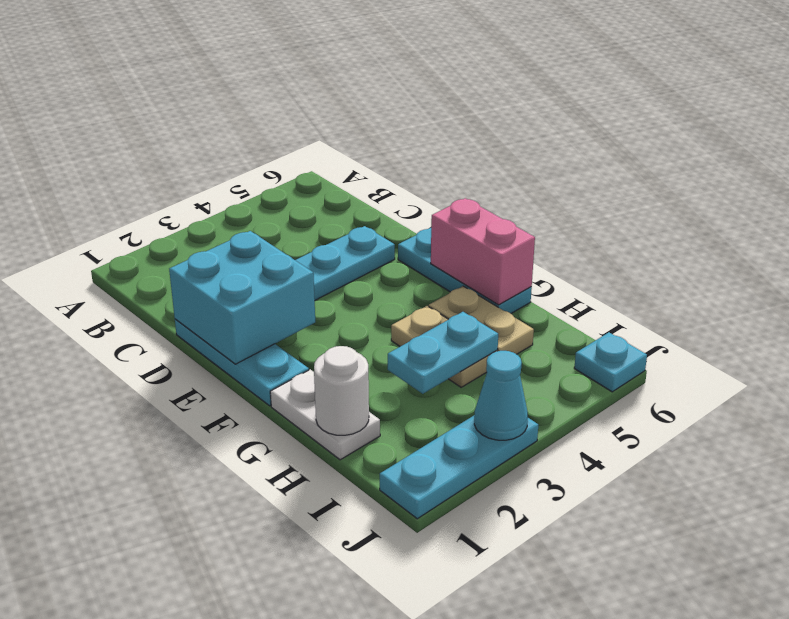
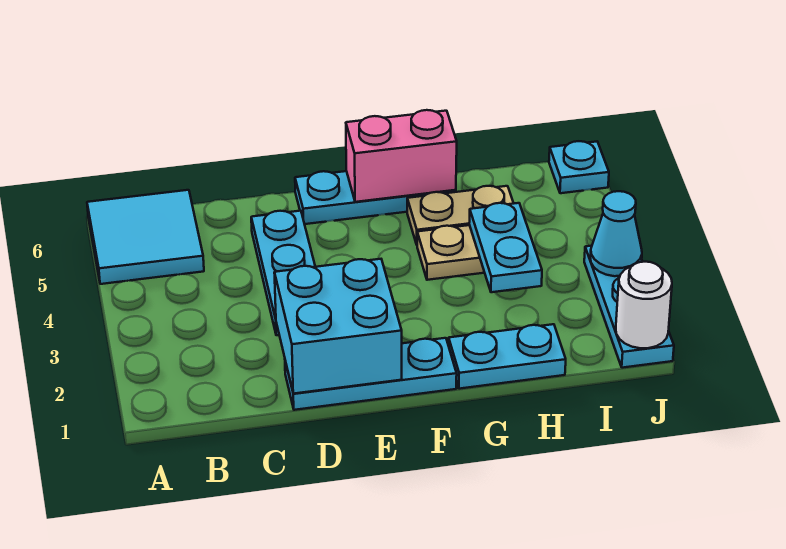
none -> cyan 2x2 tile [87,190,204,284]
white 1x2 plate [270,369,380,460] -> cyan 1x2 plate [449,324,566,389]
white 1x1 round brick [314,346,369,435] -> white 1x1 round brick moved to [616,262,672,348]

